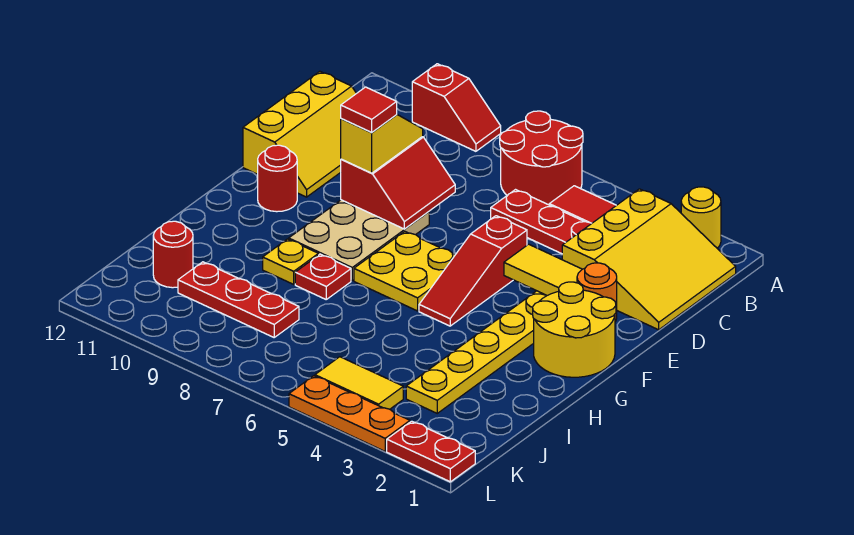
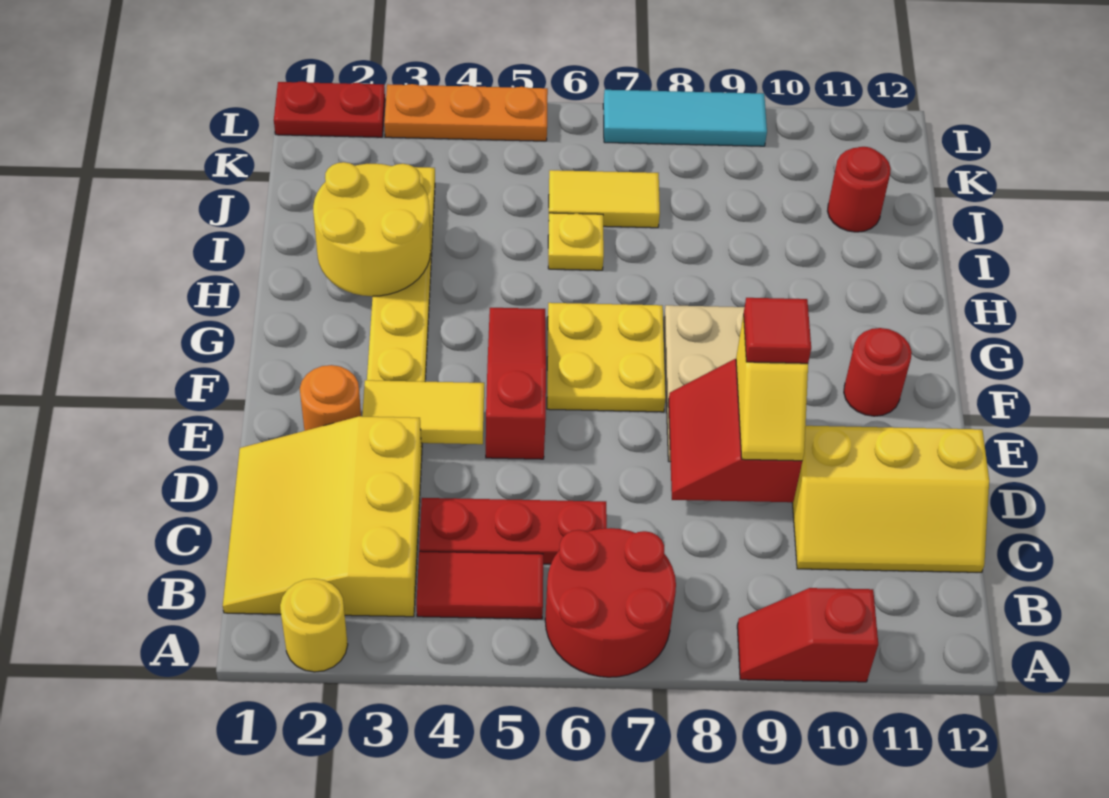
yellow 2x3 slope [243,71,356,197] -> yellow 2x3 slope turned to [792,426,989,572]
yellow 2x2 round brick [533,282,616,377] -> yellow 2x2 round brick moved to [313,162,431,296]
red 1x1 plate [295,254,351,299] -> none
yellow 1x1 plate [263,239,318,284] -> yellow 1x1 plate moved to [548,213,604,270]
red 1x3 plate [178,262,299,337] -> none
yellow 1x2 tile [315,357,403,409] -> yellow 1x2 tile moved to [549,170,660,228]
none -> cyan 1x3 tile [603,90,767,146]

